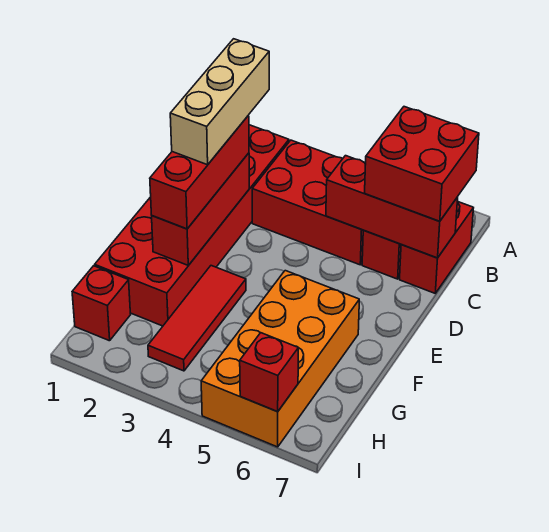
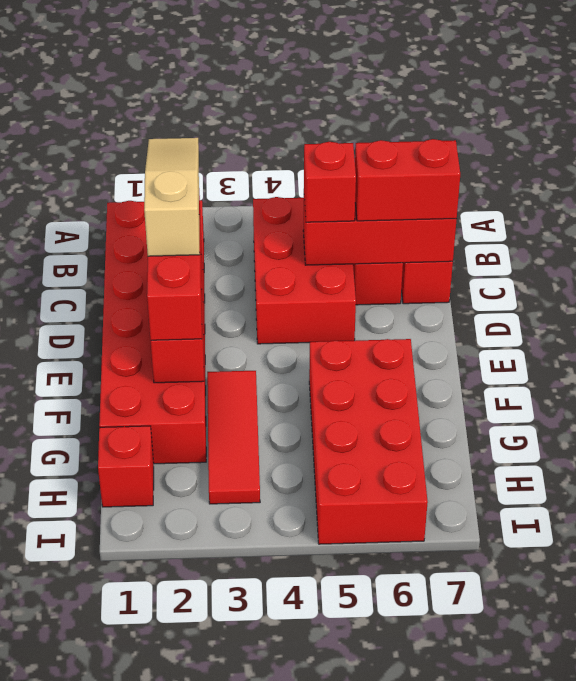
red 2x3 brick [252,140,364,265] -> red 2x3 brick turned to [253,197,356,344]
red 2x2 brick [365,107,479,221] -> red 1x2 brick [355,139,460,221]
tan 1x3 brick [170,39,269,165] -> tan 1x3 slope [144,138,200,256]
orange 2x4 brick [201,271,359,447] -> red 2x4 brick [309,339,428,544]
red 1x1 brick [240,333,298,412] -> red 1x1 brick moved to [304,142,356,222]

